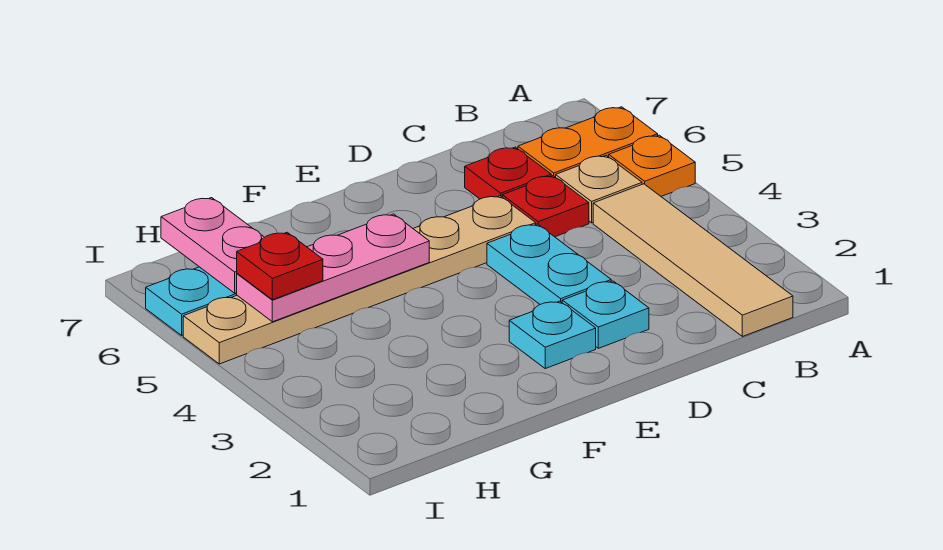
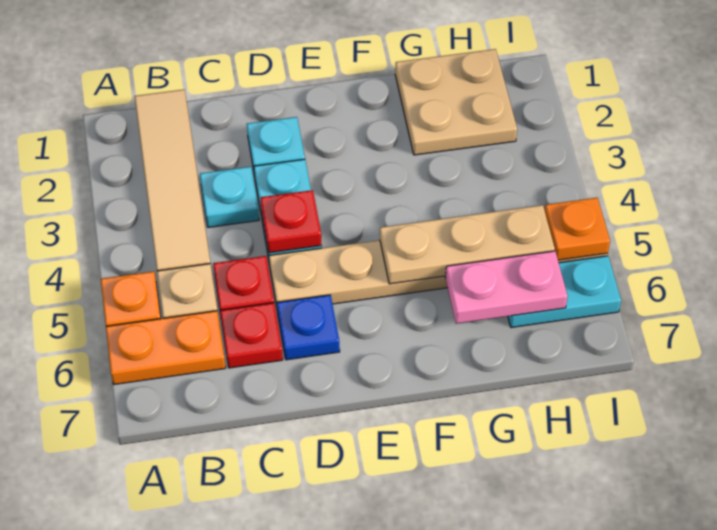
none -> blue 1x1 plate [277,295,340,360]
cyan 1x1 plate [509,301,596,368] -> cyan 1x1 plate moved to [200,167,259,227]
pink 1x3 plate [237,214,429,322] -> tan 1x3 plate [380,205,555,284]
none -> tan 2x2 plate [395,49,517,155]
red 1x1 plate [237,232,323,300] -> red 1x1 plate moved to [261,190,322,253]
pink 1x2 plate [161,198,264,293] -> pink 1x2 plate turned to [445,251,568,324]
none -> orange 1x1 plate [545,198,610,260]

